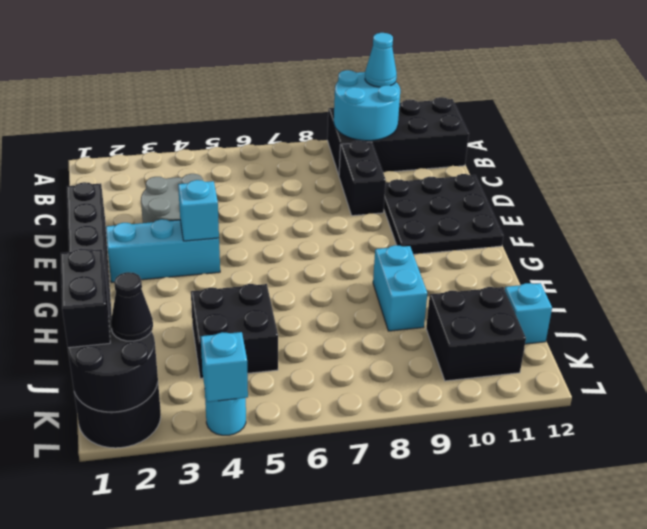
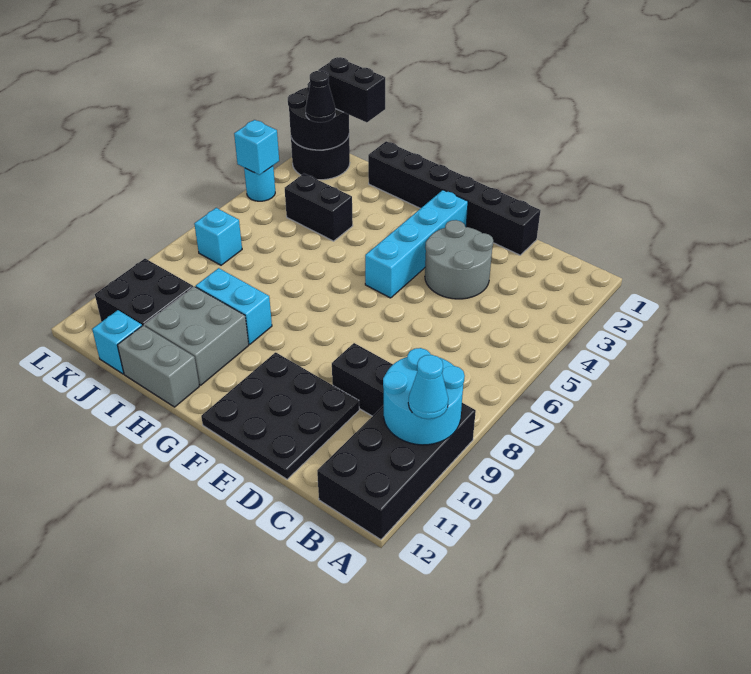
cyan 1x3 brick [106,219,220,282] -> cyan 1x4 brick [365,190,468,298]
cyan 1x1 brick [178,180,219,241] -> cyan 1x1 brick moved to [194,208,242,265]
none -> grey 2x2 brick [145,287,249,385]
none -> grey 1x2 brick [117,325,199,407]
black 2x2 brick [191,284,278,378] -> black 1x2 brick [285,173,353,241]

